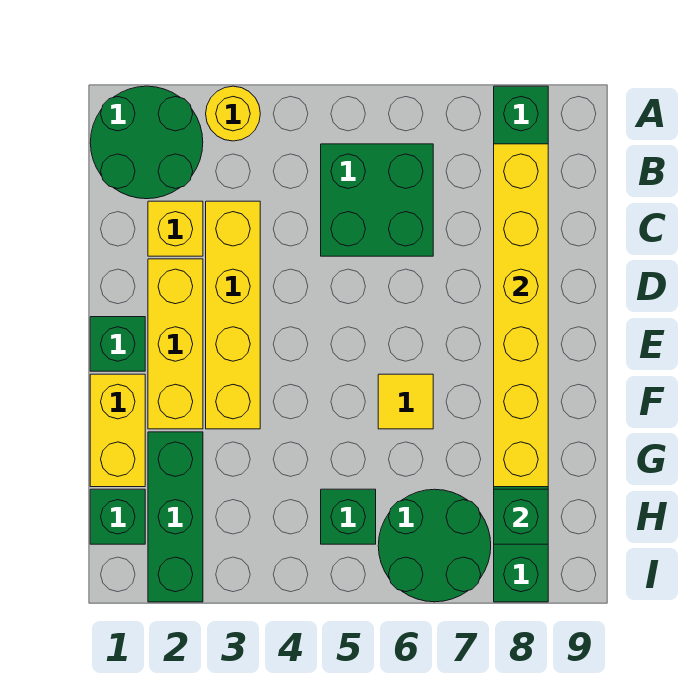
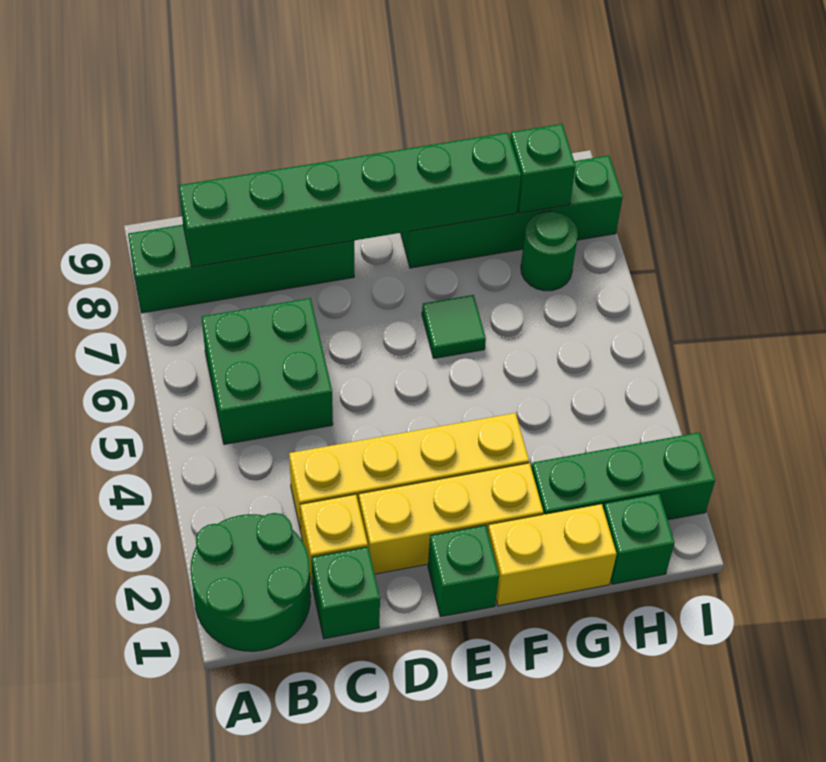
yellow 1x1 round brick [206,86,260,141] -> none
yellow 1x6 brick [494,144,548,487] -> green 1x6 brick [179,133,521,267]
yellow 1x1 tile [378,374,433,429] -> green 1x1 tile [422,295,486,358]
green 1x1 brick [321,489,376,544] -> green 1x1 brick moved to [312,547,380,639]
green 2x2 round brick [378,489,491,602] -> green 1x1 round brick [521,211,578,291]

